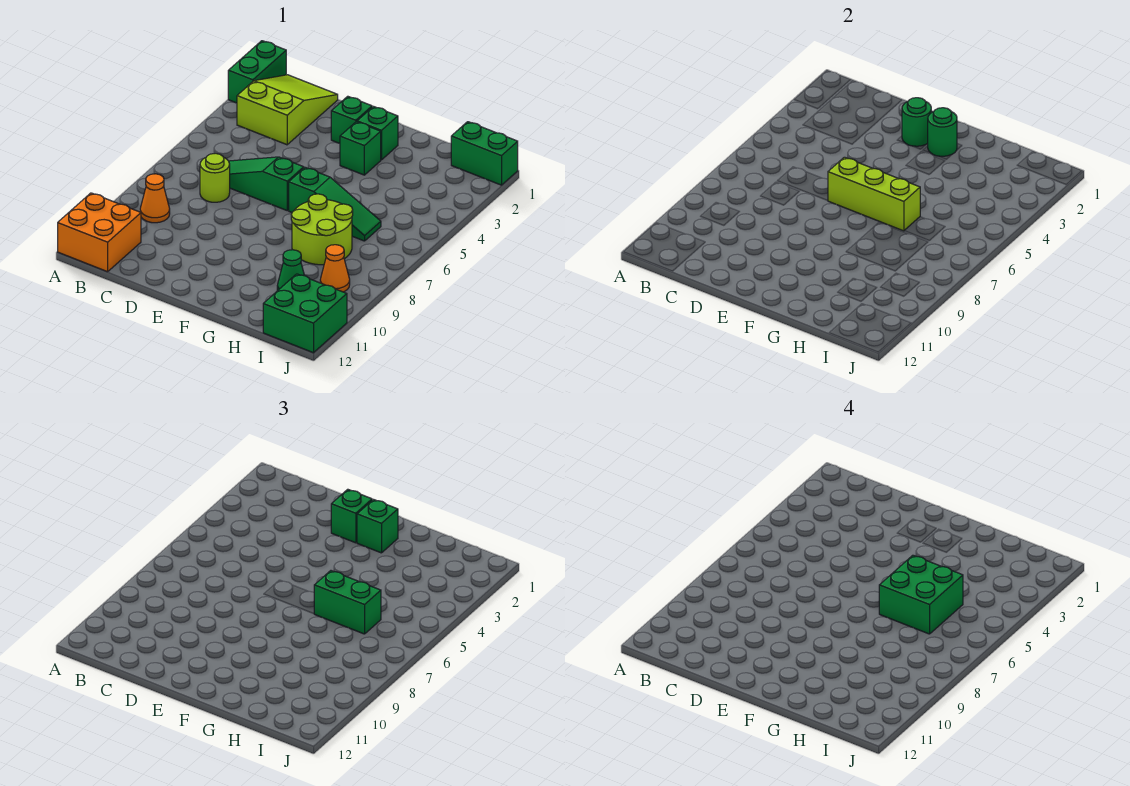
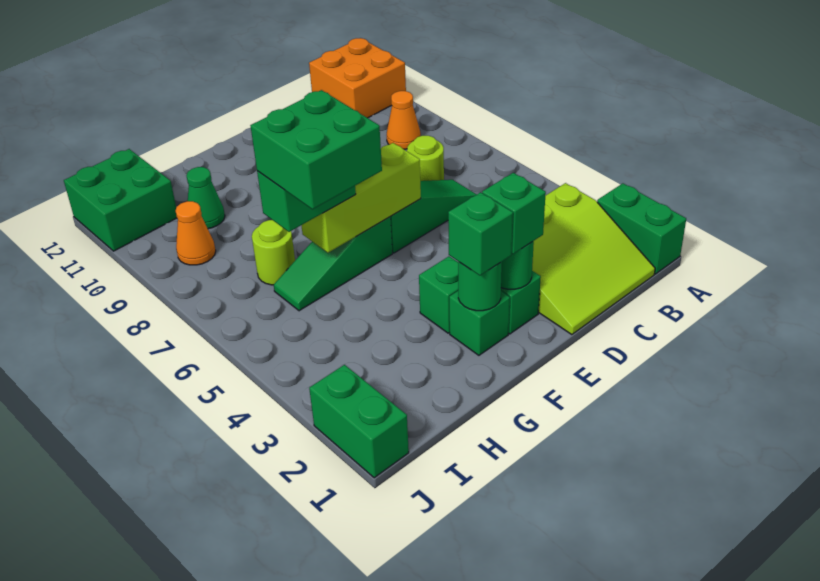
lime 2x3 slope [237,75,338,145] -> lime 3x3 slope [532,183,655,335]
lime 2x2 round brick [291,194,353,265] -> lime 1x1 round brick [252,220,295,285]
green 1x2 brick [451,122,518,185] -> green 1x2 brick turned to [309,365,409,478]

